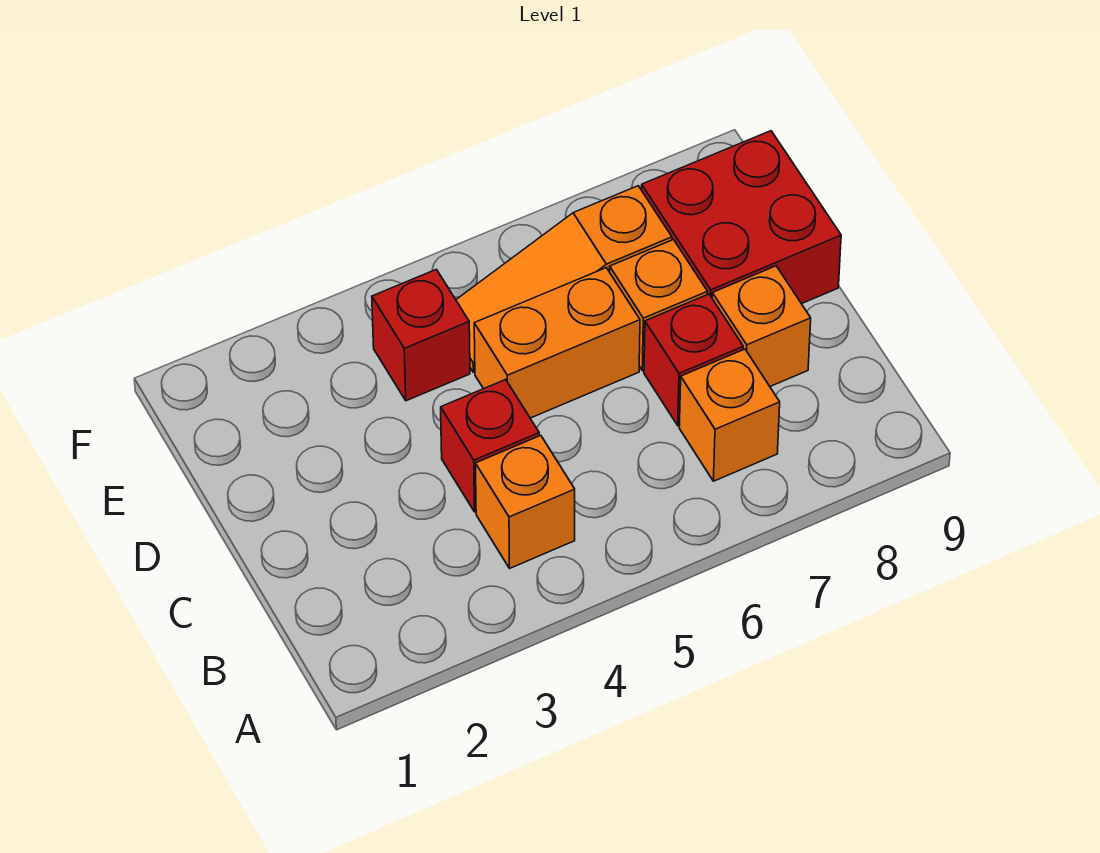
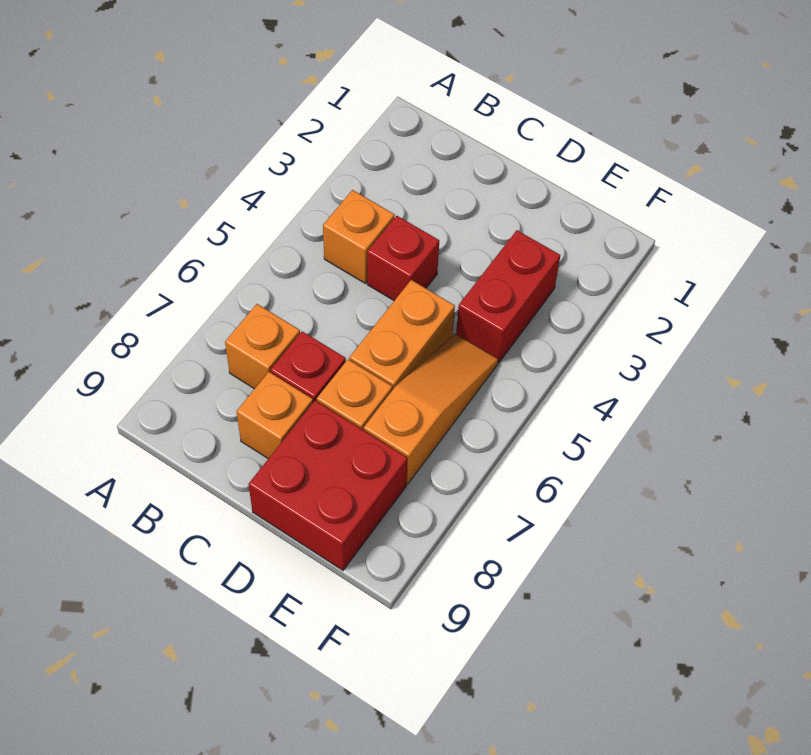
red 1x1 brick [372,269,470,401] -> red 1x2 brick [456,230,560,363]

